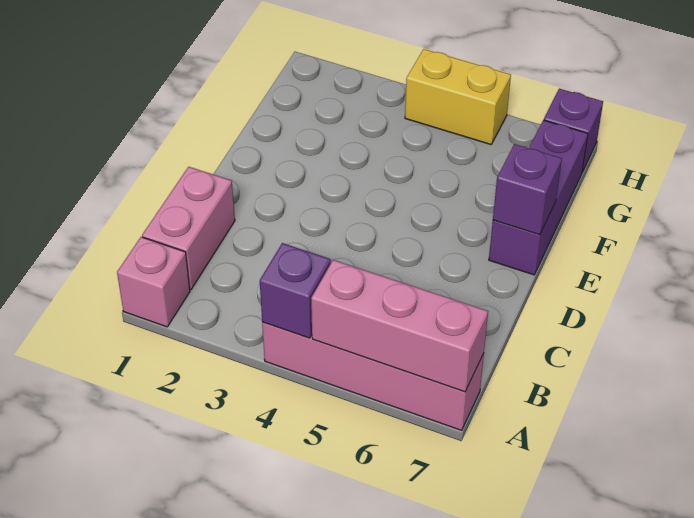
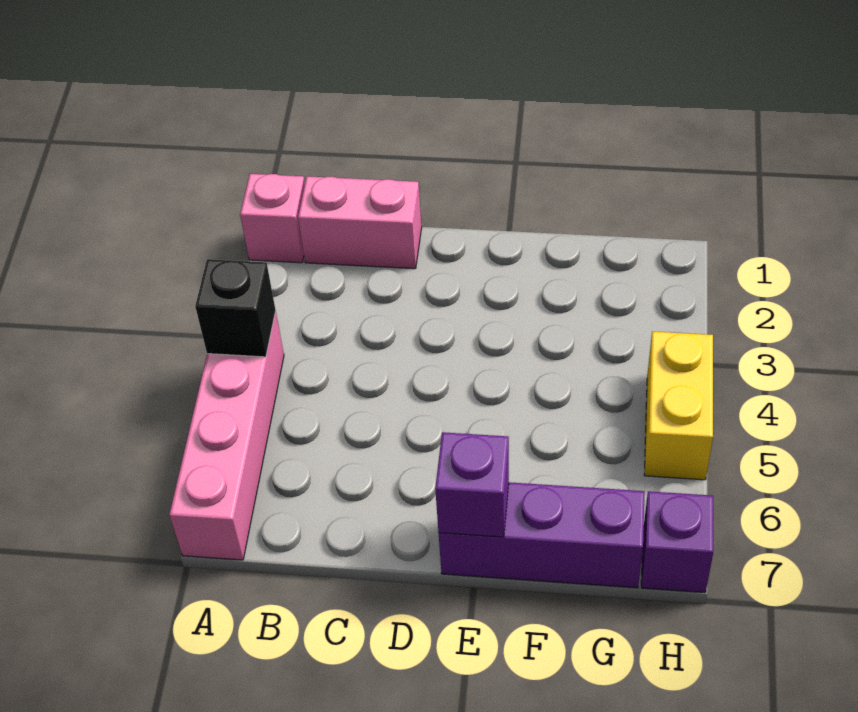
purple 1x1 brick [260,243,331,338] -> black 1x1 brick [195,259,276,357]
pink 1x3 brick [311,260,488,392] -> none

